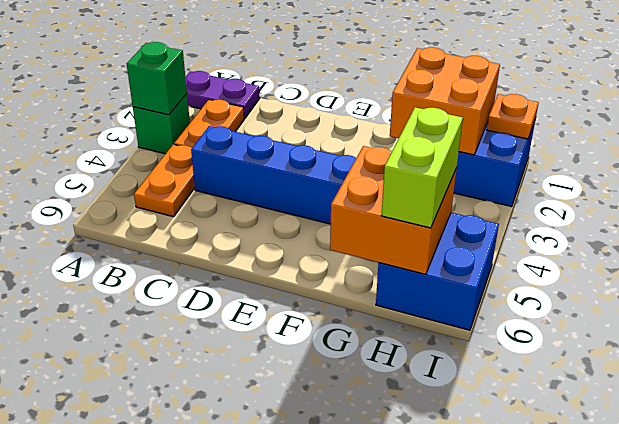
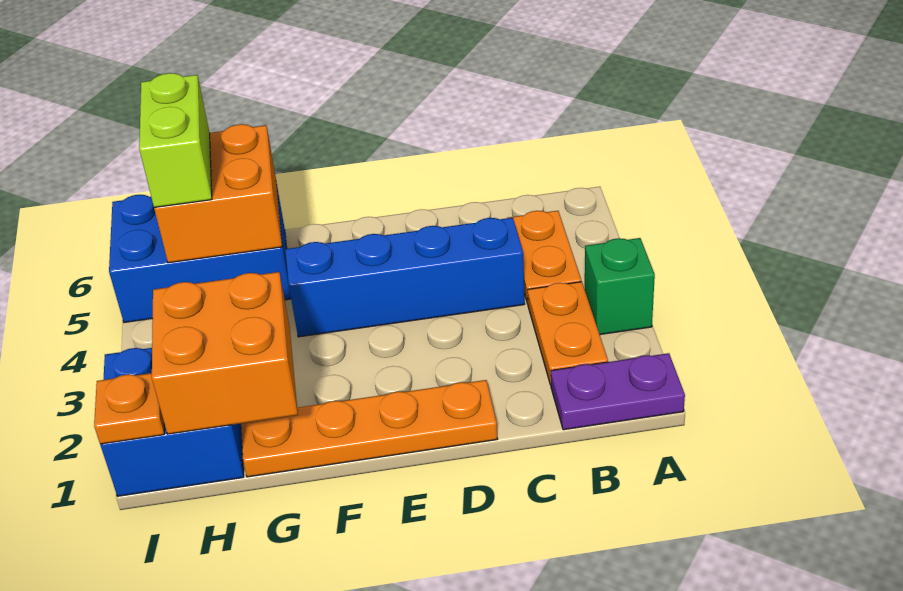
green 1x1 brick [127,42,187,115] -> none
none -> orange 1x4 plate [241,380,498,477]
blue 2x2 brick [376,213,499,330] -> blue 2x3 brick [109,183,291,323]

